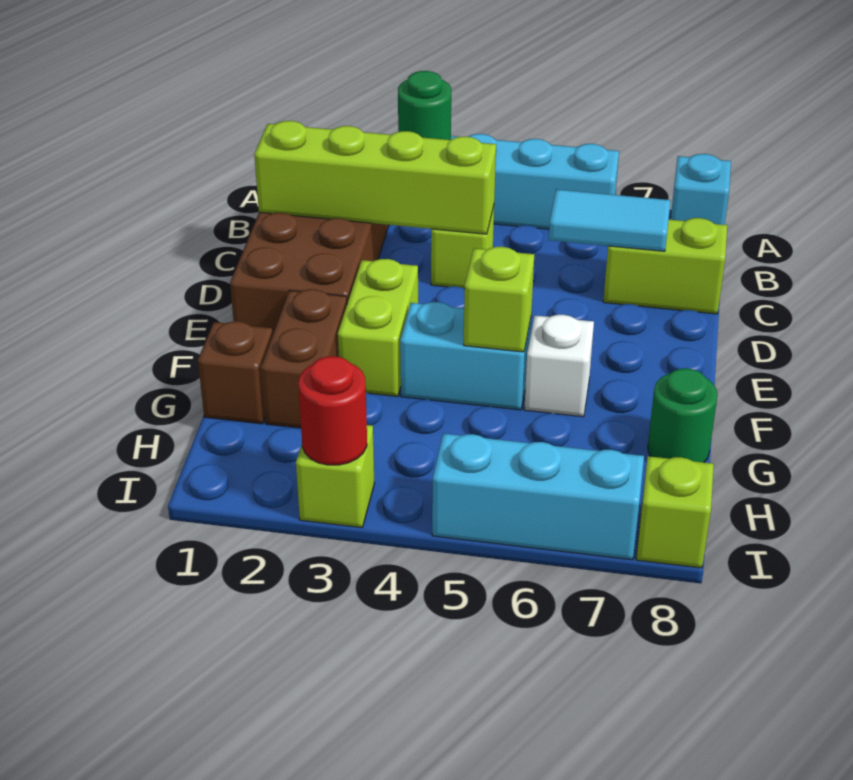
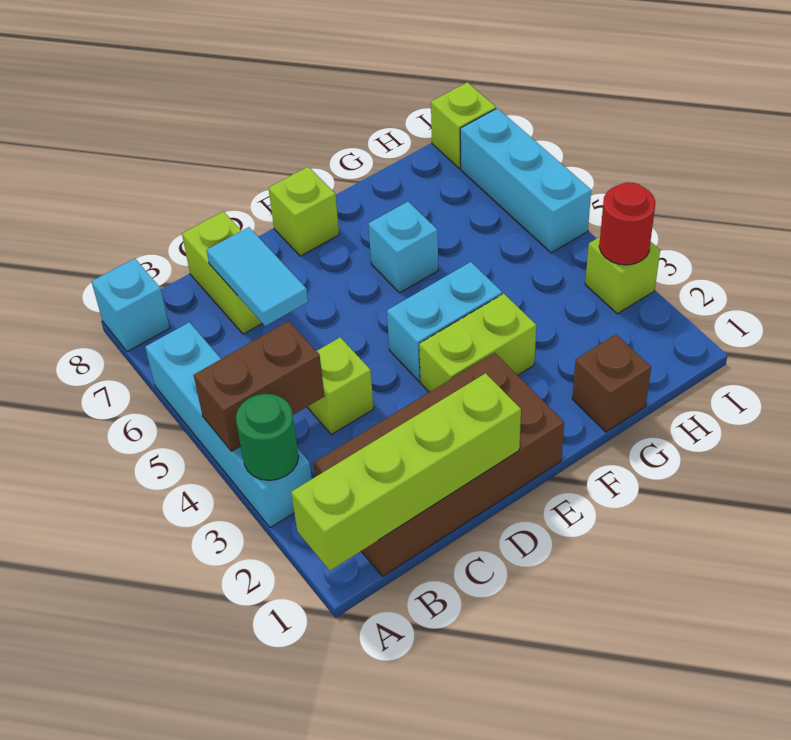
lime 1x4 brick [254,121,496,234] -> lime 1x4 brick turned to [291,373,521,571]
brown 1x2 brick [261,289,347,428] -> brown 1x2 brick moved to [194,321,324,451]
cyan 1x2 brick [400,302,531,410] -> cyan 1x2 brick turned to [387,262,502,382]
lime 1x1 brick [464,247,534,352] -> lime 1x1 brick moved to [269,167,339,256]
white 1x1 brick [524,315,594,417] -> cyan 1x1 brick [368,202,438,293]
green 1x1 round brick [648,368,718,462] -> none

